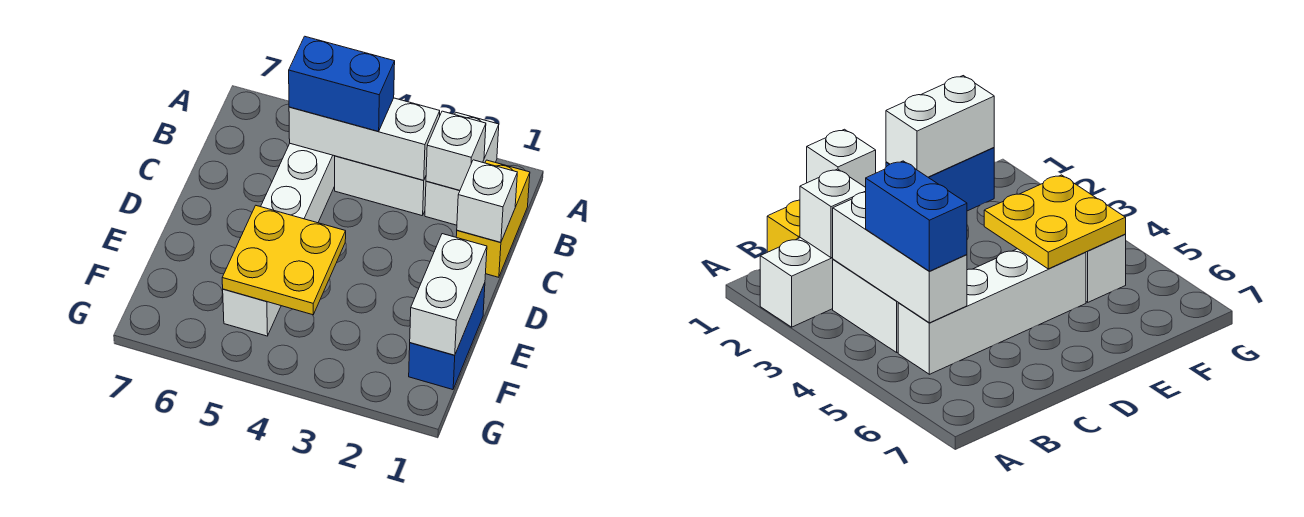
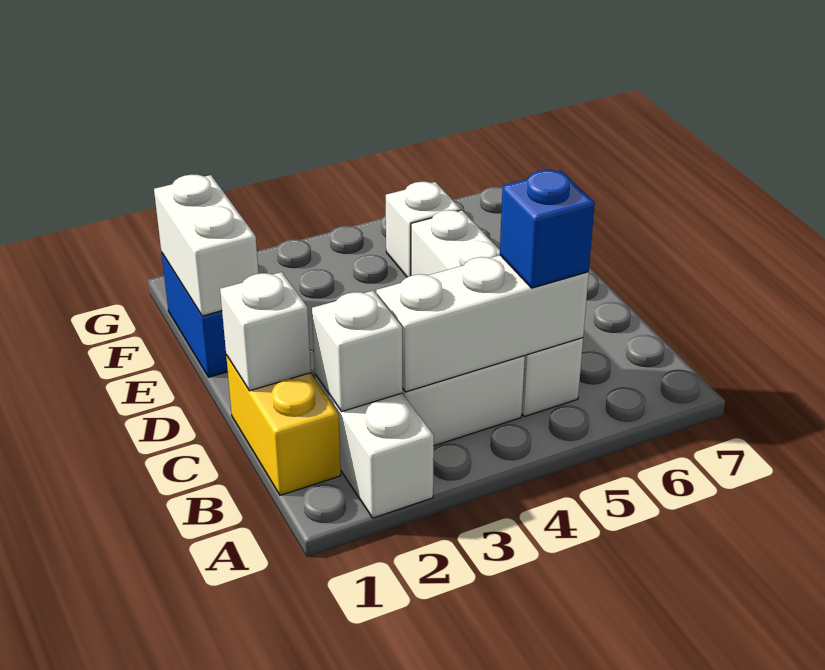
blue 1x2 brick [289,36,395,131] -> blue 1x1 brick [500,170,595,288]
yellow 2x2 plate [222,206,346,315] -> none

